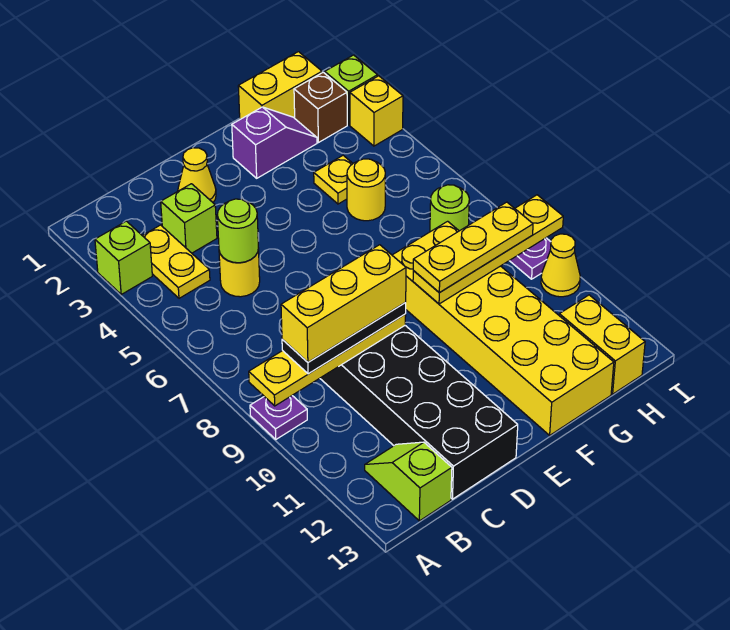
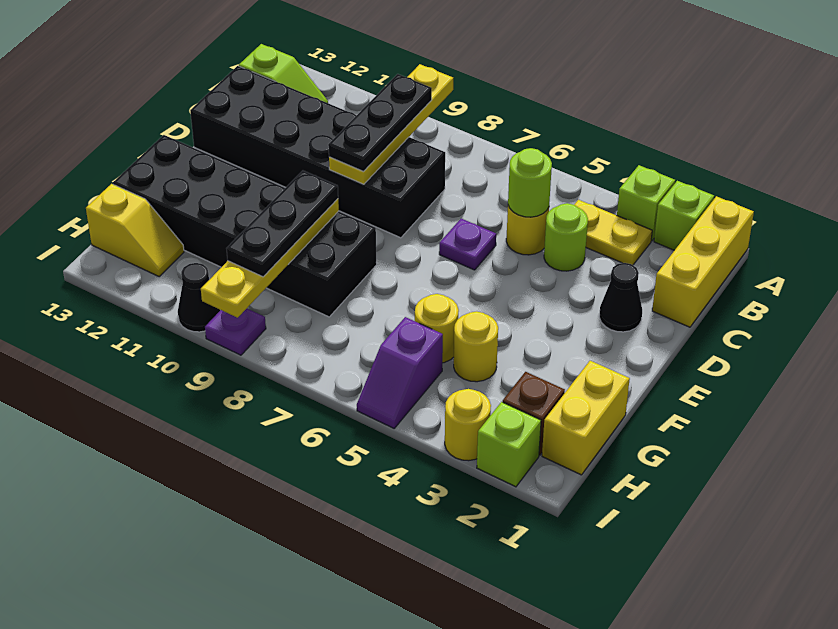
purple 1x1 plate [250,396,307,439] -> purple 1x1 plate moved to [439,219,496,270]
yellow 1x3 brick [281,245,406,362] -> yellow 1x3 brick moved to [652,196,754,327]
lime 1x1 brick [161,184,217,253] -> lime 1x1 brick moved to [654,181,714,250]
yellow 1x1 cone [178,148,216,202] -> black 1x1 cone [599,263,642,332]
purple 1x2 slope [232,107,317,178] -> purple 1x2 slope moved to [357,317,443,428]
yellow 2x6 brick [392,221,614,435] -> black 2x6 brick [113,135,377,317]
yellow 1x3 plate [413,202,533,293] -> black 1x3 plate [226,171,338,277]
yellow 1x1 plate [314,155,353,204] -> yellow 1x1 round brick [454,311,498,382]
lime 1x1 round brick [430,185,469,232] -> lime 1x1 round brick moved to [544,203,588,271]
yellow 1x2 brick [559,295,645,394] -> yellow 1x2 slope [86,184,184,277]
yellow 1x1 brick [350,76,403,146] -> yellow 1x1 round brick [445,389,491,461]
yellow 1x1 cone [541,234,580,297] -> black 1x1 cone [178,263,220,332]

